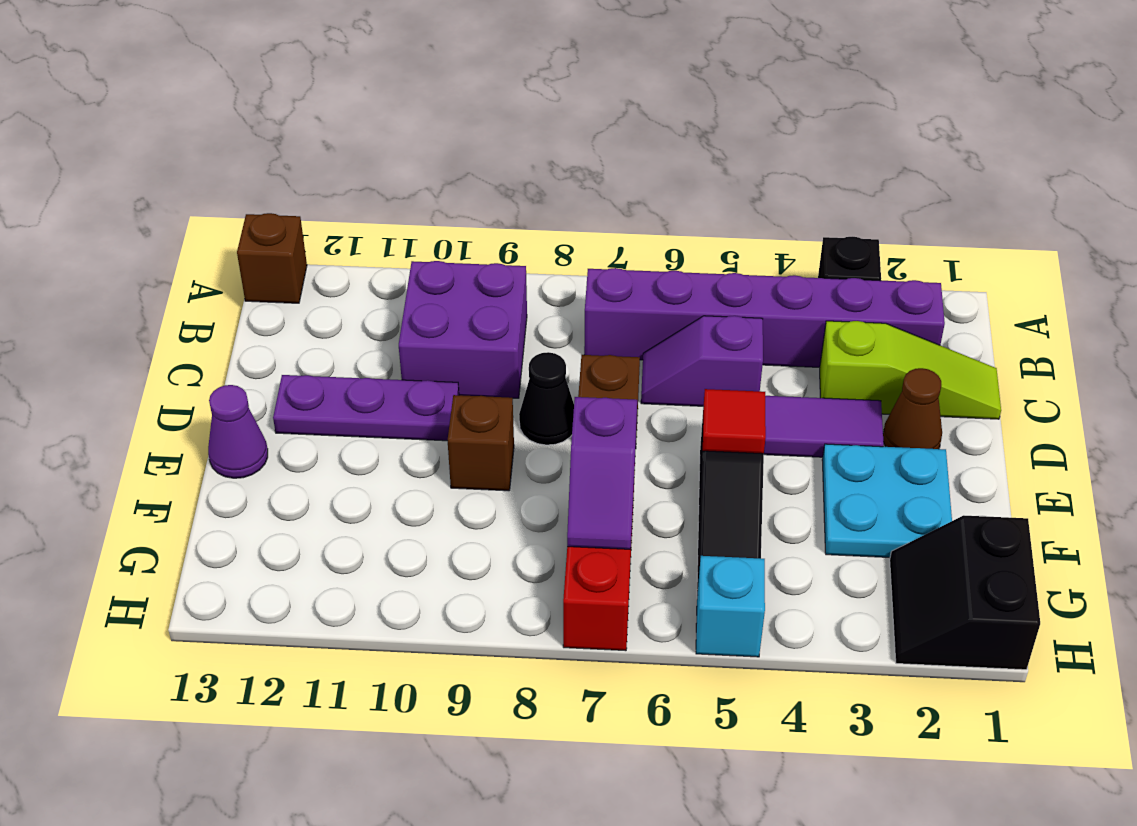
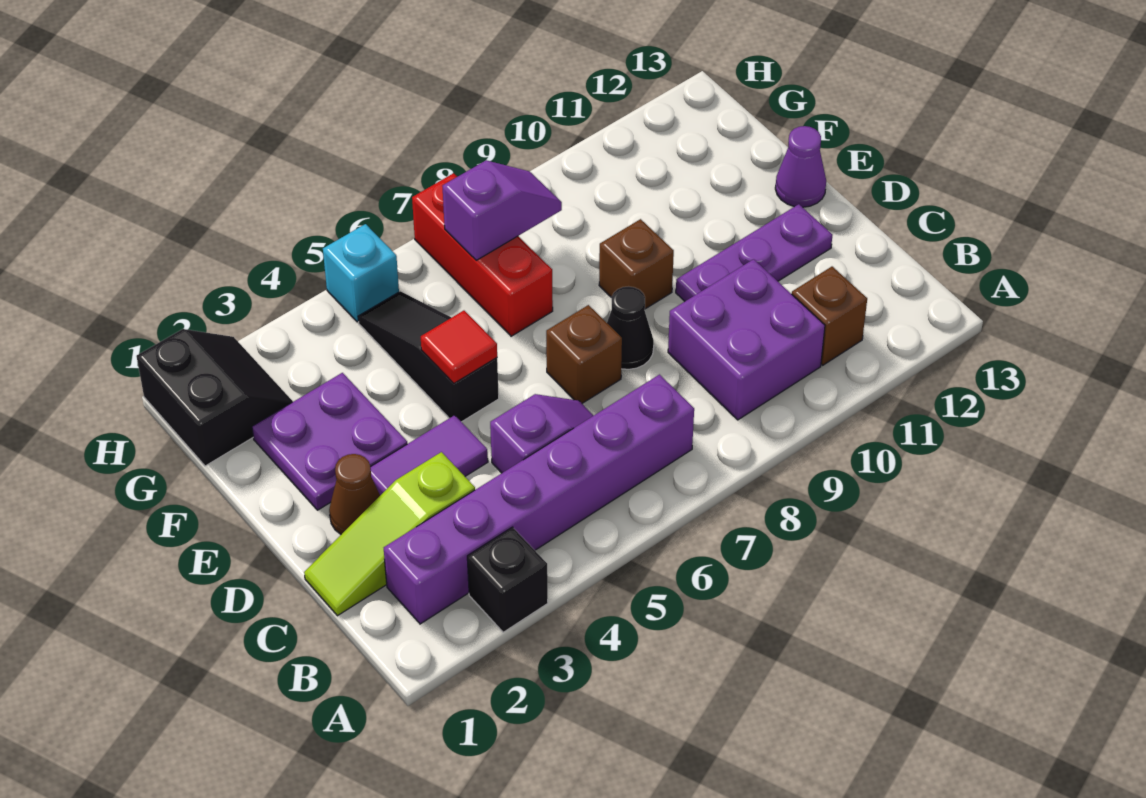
brown 1x1 brick [237,213,307,303] -> brown 1x1 brick moved to [792,267,867,365]
cyan 2x2 plate [822,444,952,558] -> purple 2x2 plate [252,373,407,510]
purple 1x2 slope [567,397,637,549] -> purple 1x2 slope turned to [442,160,562,260]

